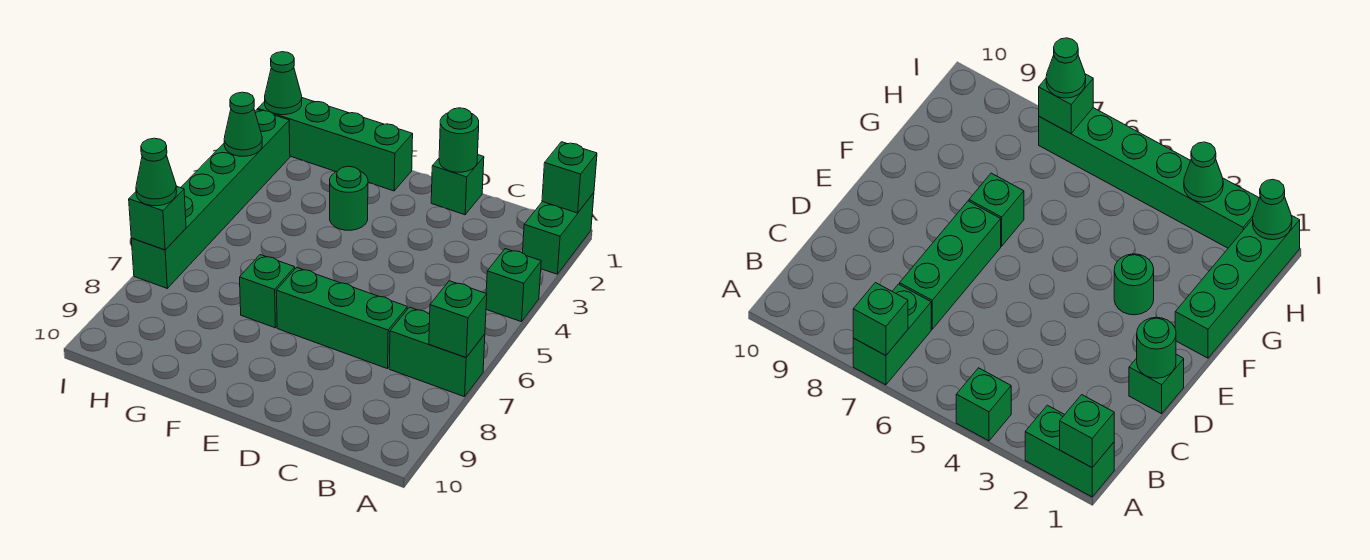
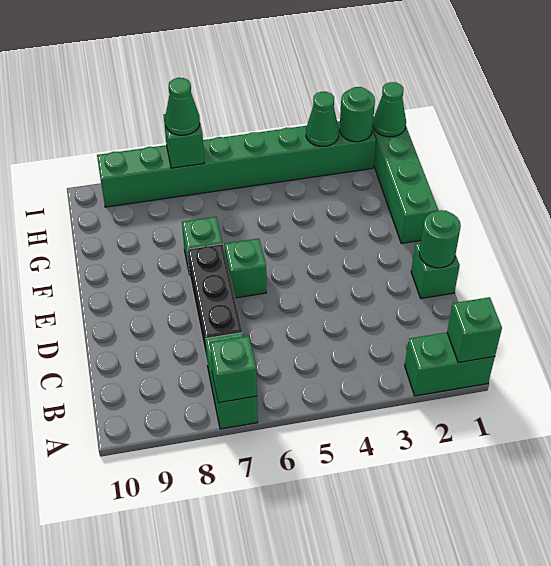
green 1x1 brick [486,249,541,322] -> green 1x1 brick moved to [224,239,266,298]
green 1x3 brick [276,268,407,369] -> black 1x3 brick [187,244,242,361]
green 1x1 round brick [330,166,368,230] -> green 1x1 round brick moved to [340,87,375,142]
green 1x6 brick [131,109,290,288] -> green 1x8 brick [97,121,376,207]

